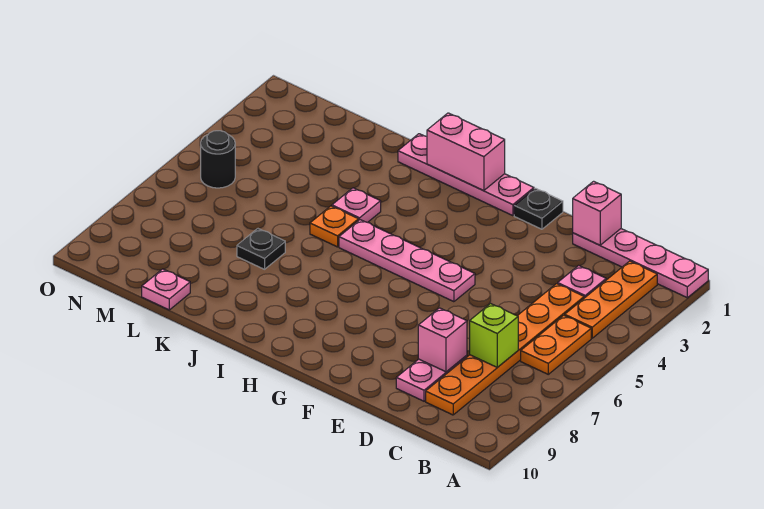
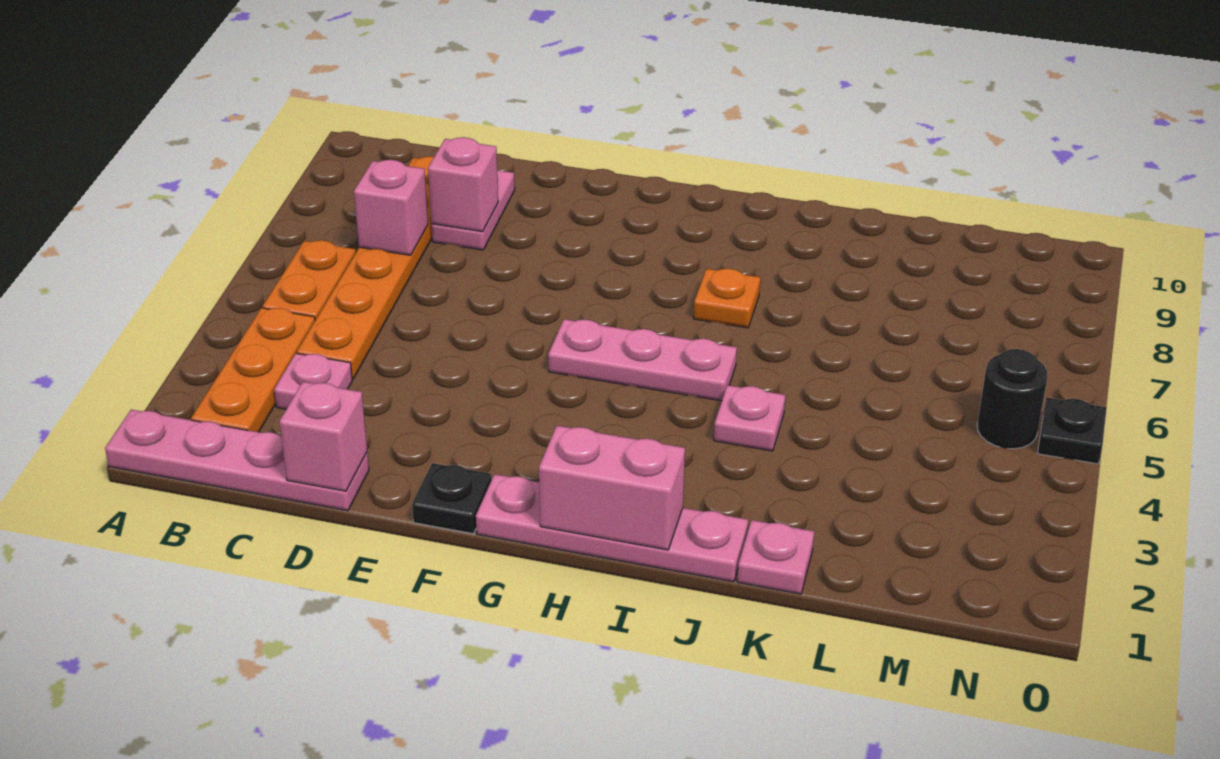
lime 1x1 brick [470,304,518,367] -> pink 1x1 brick [354,160,428,255]
pink 1x4 plate [339,220,475,302] -> pink 1x3 plate [548,319,737,401]
orange 1x1 plate [310,206,359,247] -> orange 1x1 plate moved to [694,269,760,328]
black 1x1 plate [237,229,285,269] -> black 1x1 plate moved to [1037,398,1107,464]
pink 1x1 plate [142,269,190,310] -> pink 1x1 plate moved to [737,520,814,594]

